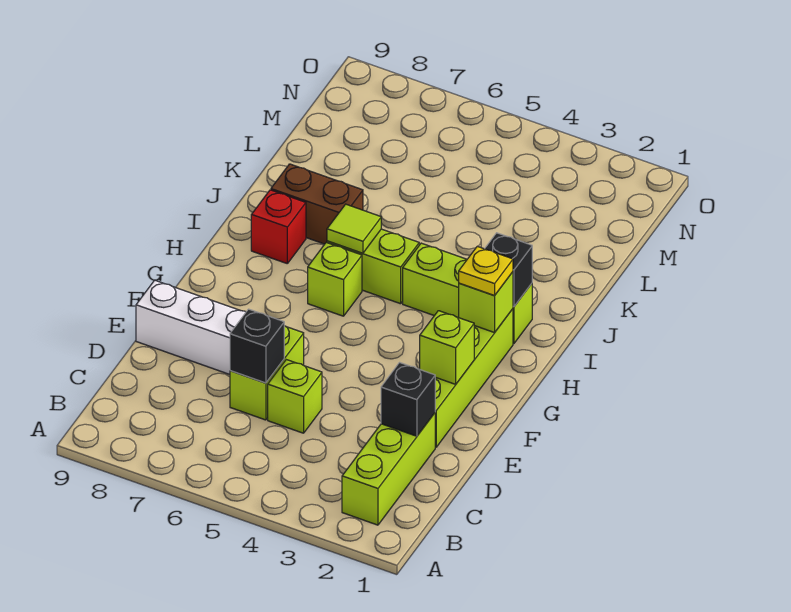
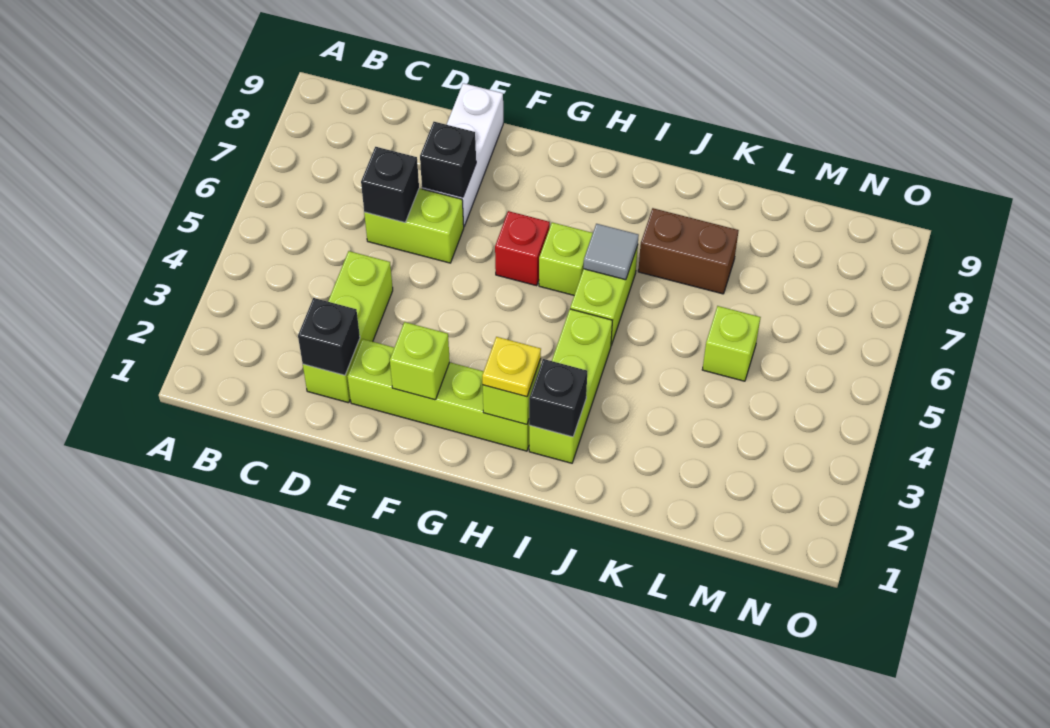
lime 1x3 brick [342,413,435,525] -> lime 1x3 brick turned to [303,251,393,403]
lime 1x1 brick [268,360,322,433] -> lime 1x1 brick moved to [702,306,761,381]
none -> black 1x1 brick [420,122,476,197]
lime 1x1 tile [327,204,381,253] -> grey 1x1 tile [584,224,639,280]
red 1x1 brick [251,190,306,263] -> red 1x1 brick moved to [495,211,550,286]
brown 1x2 brick [271,164,363,244] -> brown 1x2 brick turned to [638,208,739,294]

